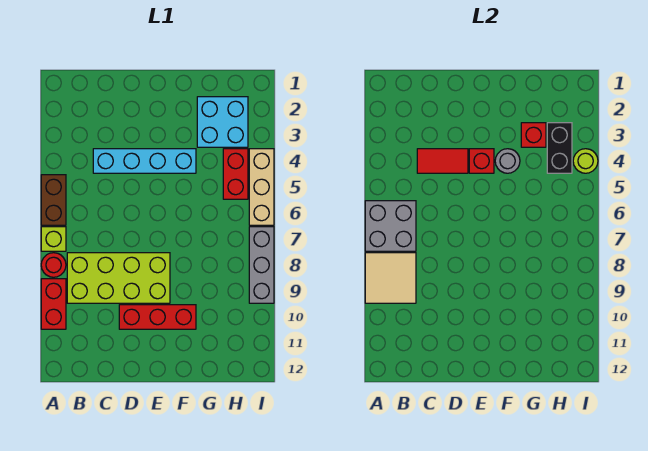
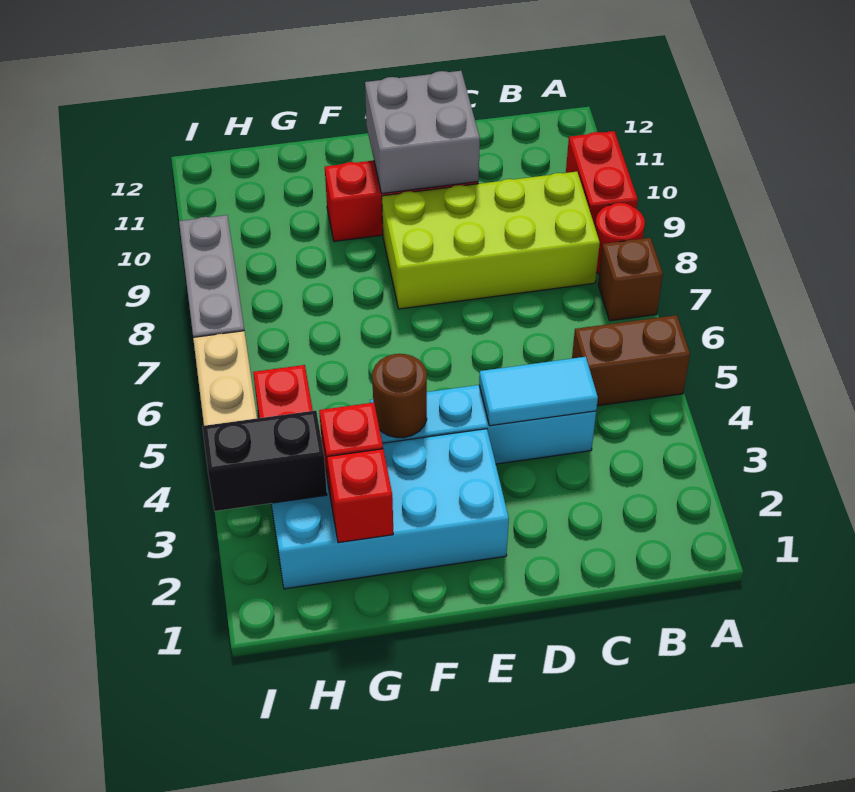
brown 1x2 brick [41,175,66,225] -> brown 1x2 brick turned to [572,315,690,406]
grey 2x2 brick [365,201,416,251] -> grey 2x2 brick moved to [365,71,480,193]
lime 1x1 brick [41,227,66,251] -> brown 1x1 brick [598,238,663,321]
tan 2x2 tile [365,253,416,303] -> none
red 1x2 tile [417,149,468,173] -> cyan 1x2 tile [479,357,598,426]
red 1x1 brick [469,149,494,173] -> red 1x1 brick moved to [327,449,393,543]
grey 1x1 round brick [495,149,520,173] -> brown 1x1 round brick [372,354,427,438]
cyan 2x2 brick [197,97,248,147] -> cyan 2x4 brick [271,429,509,589]
black 1x2 brick [547,123,572,173] -> black 1x2 brick turned to [202,410,327,511]
lime 1x1 round brick [573,149,598,173] -> none

